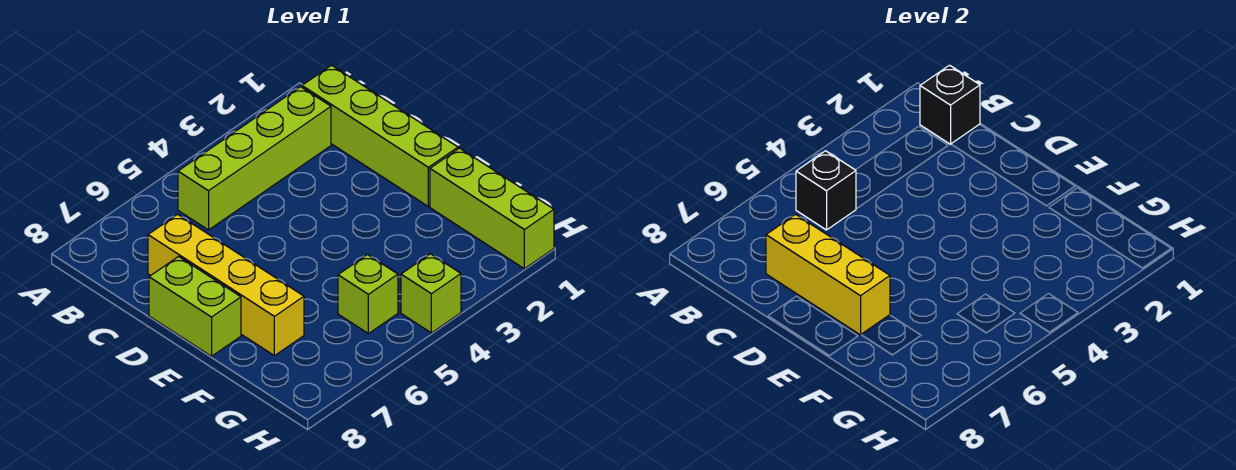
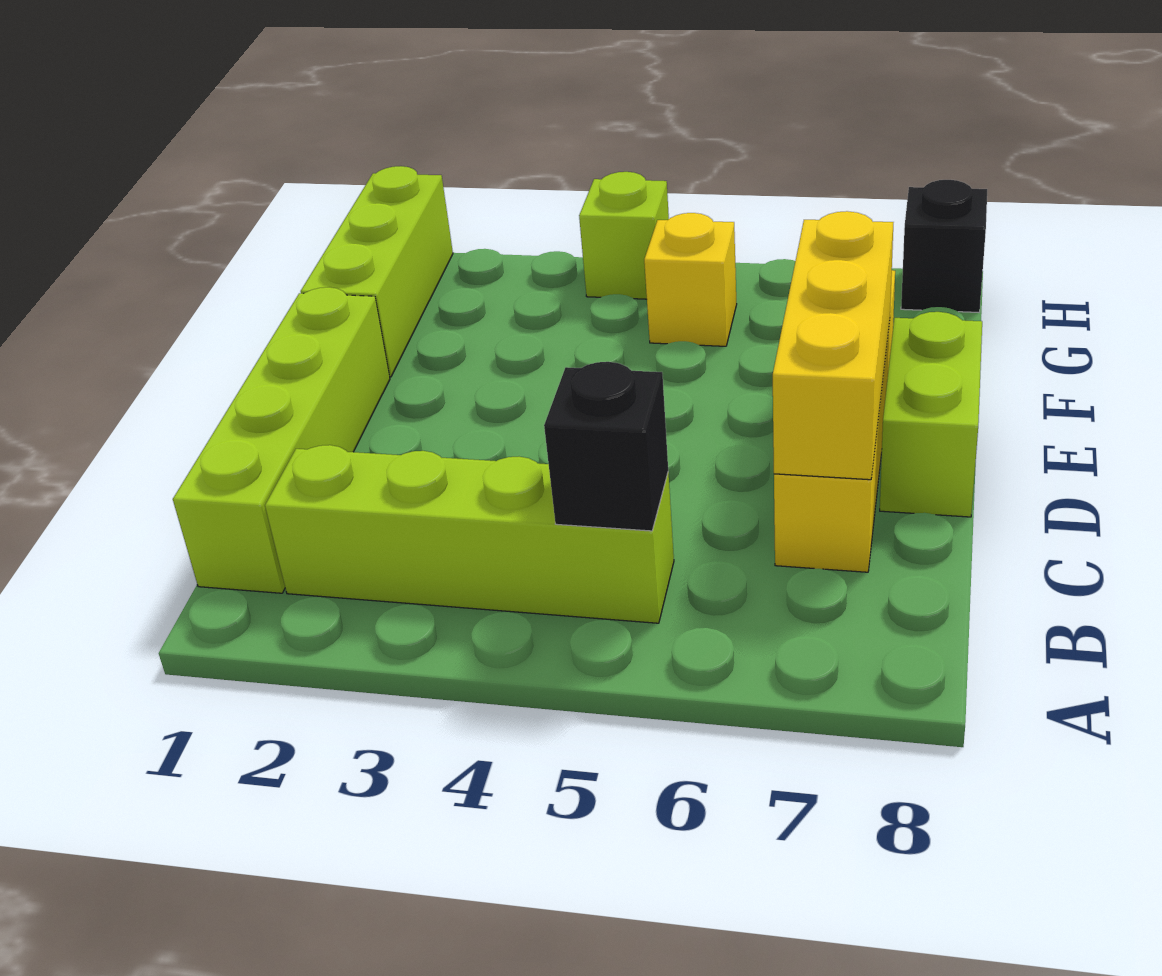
black 1x1 brick [920,65,980,144] -> black 1x1 brick moved to [901,180,987,312]
lime 1x1 brick [338,255,398,334] -> yellow 1x1 brick [644,213,737,346]

